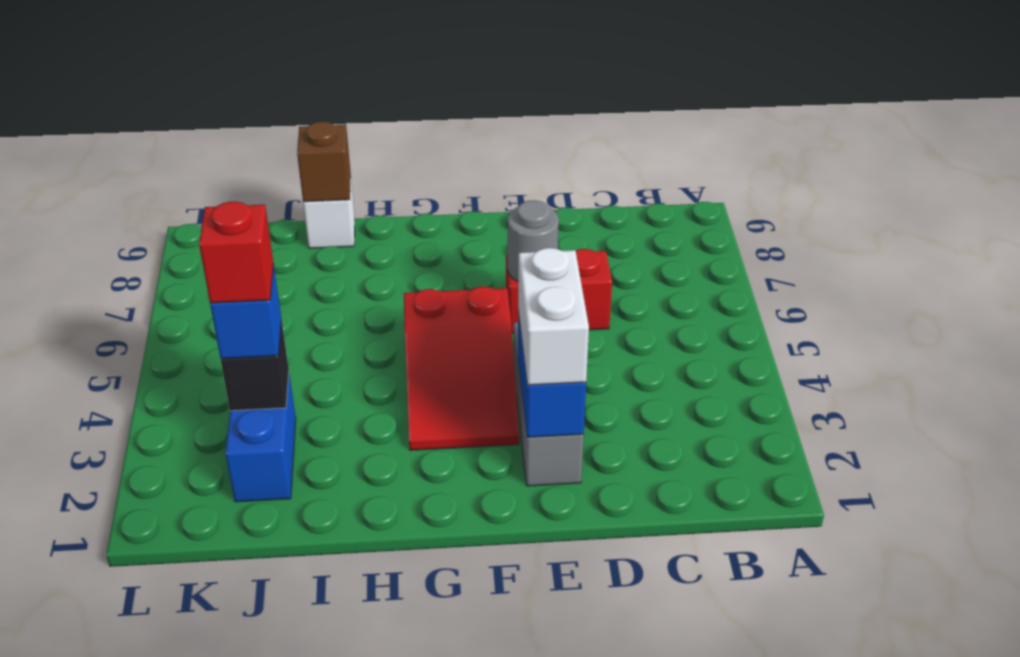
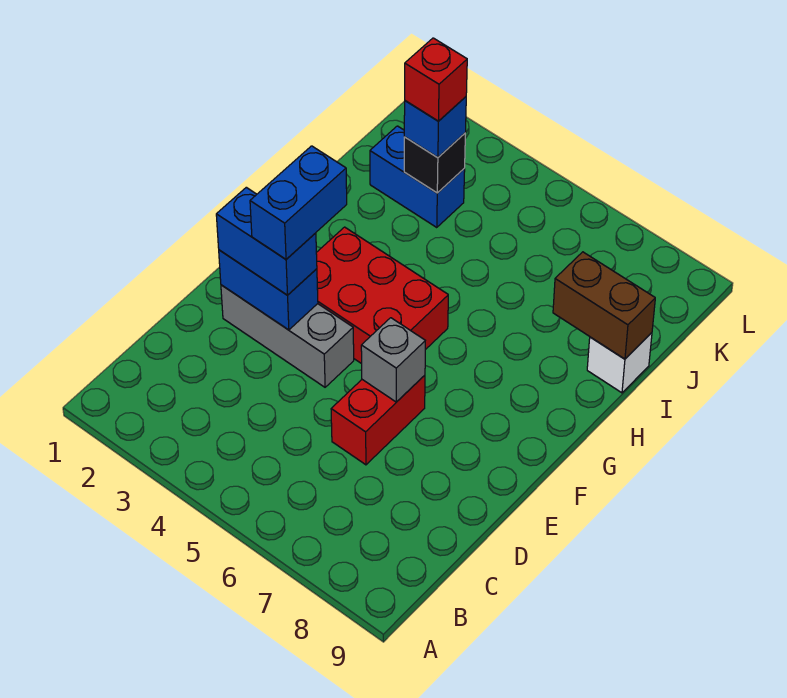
white 1x2 brick [518,248,589,385] -> blue 1x2 brick [216,187,317,295]
none -> blue 1x2 brick [250,146,347,259]
grey 1x1 round brick [508,200,559,281] -> grey 1x1 brick [361,318,425,402]
red 2x3 slope [404,287,519,450] -> red 2x3 brick [316,227,448,364]
brown 1x1 brick [297,122,351,202] -> brown 1x2 brick [553,252,655,359]

